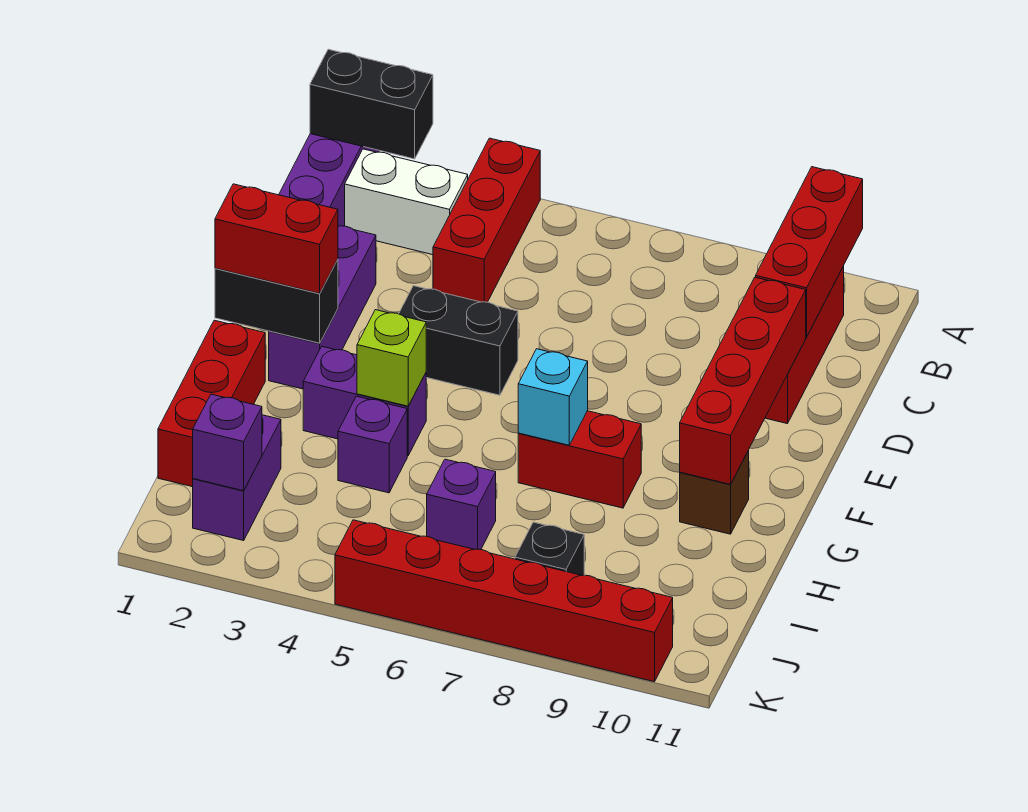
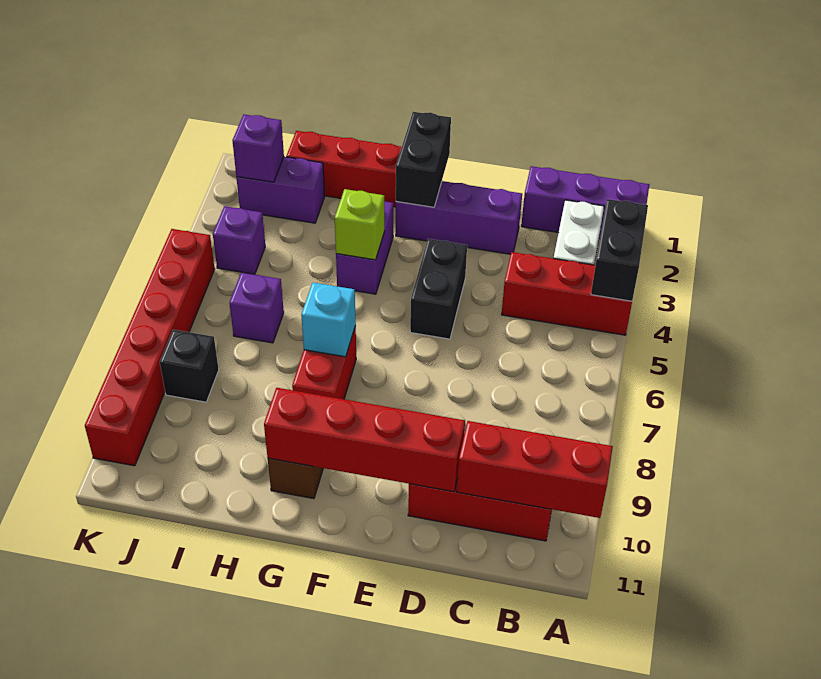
black 1x2 brick [310,49,433,159] -> black 1x2 brick moved to [591,199,648,301]
red 1x2 brick [215,184,338,294] -> none
purple 1x1 brick [338,396,407,493] -> purple 1x1 brick moved to [213,206,265,274]

